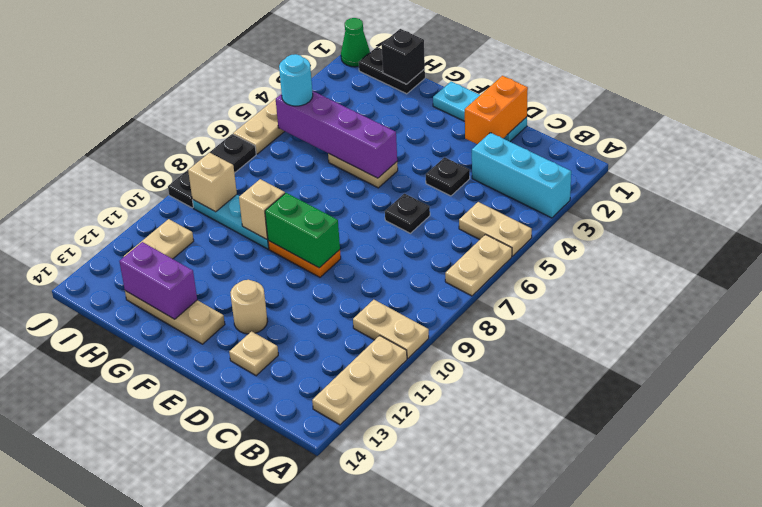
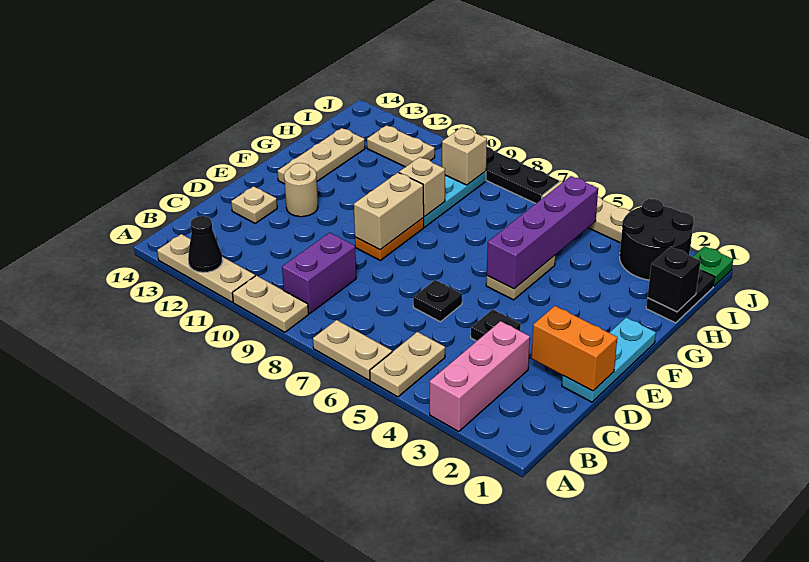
cyan 1x3 brick [472,133,571,218] -> pink 1x3 brick [430,321,530,431]
tan 1x2 plate [353,300,429,358] -> tan 1x2 plate turned to [232,276,309,332]
none -> black 1x1 cone [188,216,222,272]
green 1x2 brick [265,193,340,268] -> tan 1x2 brick [354,173,424,250]
purple 1x2 brick [119,242,197,319] -> purple 1x2 brick moved to [282,233,356,314]
none -> black 2x2 round brick [620,199,694,280]
cyan 1x1 round brick [279,54,313,106] -> none
green 1x1 cone [341,18,370,67] -> green 1x1 plate [693,246,733,286]

